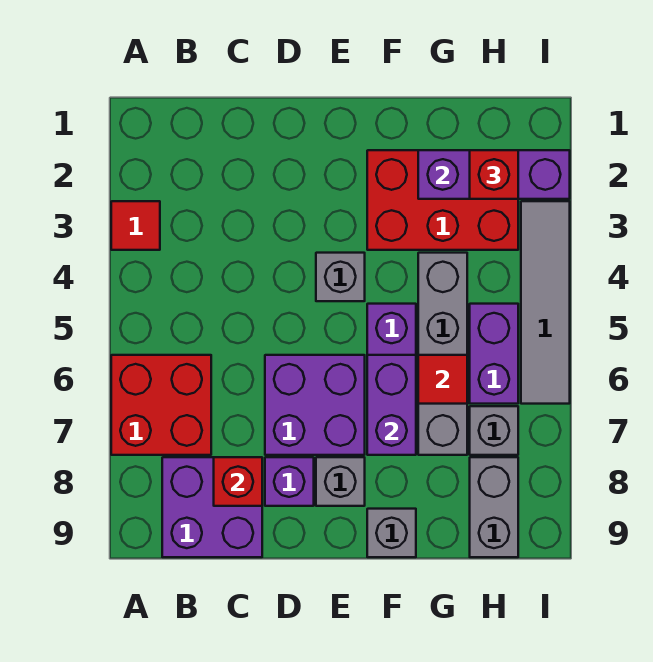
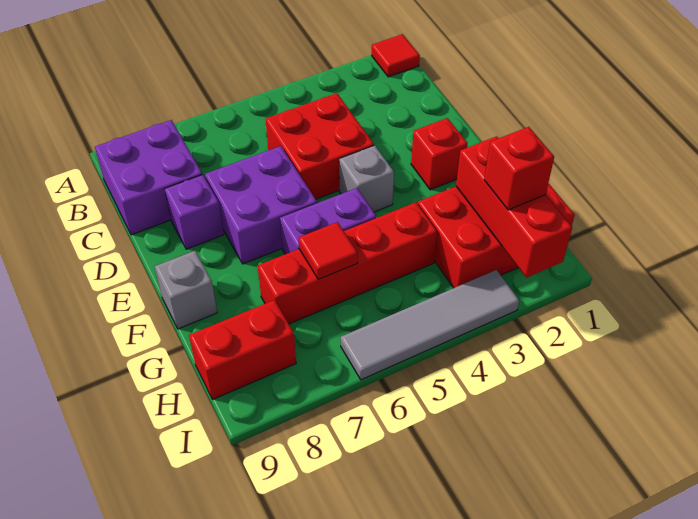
red 1x1 tile [111,201,160,250] -> red 1x1 tile moved to [372,34,420,77]
red 2x2 brick [111,355,211,455] -> red 2x2 brick moved to [266,93,374,199]
red 1x1 brick [214,457,262,506] -> red 1x1 brick moved to [411,118,468,190]
grey 1x1 brick [316,457,365,506] -> none
red 2x3 brick [367,150,518,250] -> red 2x3 brick turned to [418,183,575,288]
purple 1x2 brick [367,355,416,455] -> none
purple 1x3 brick [418,150,570,199] -> red 1x3 brick [456,136,572,278]
grey 1x4 brick [418,253,467,455] -> red 1x4 brick [258,202,437,324]
purple 1x2 brick [470,304,518,404] -> none
grey 1x1 brick [470,406,518,455] -> none
grey 1x2 brick [470,457,518,557] -> red 1x2 brick [189,300,296,399]

